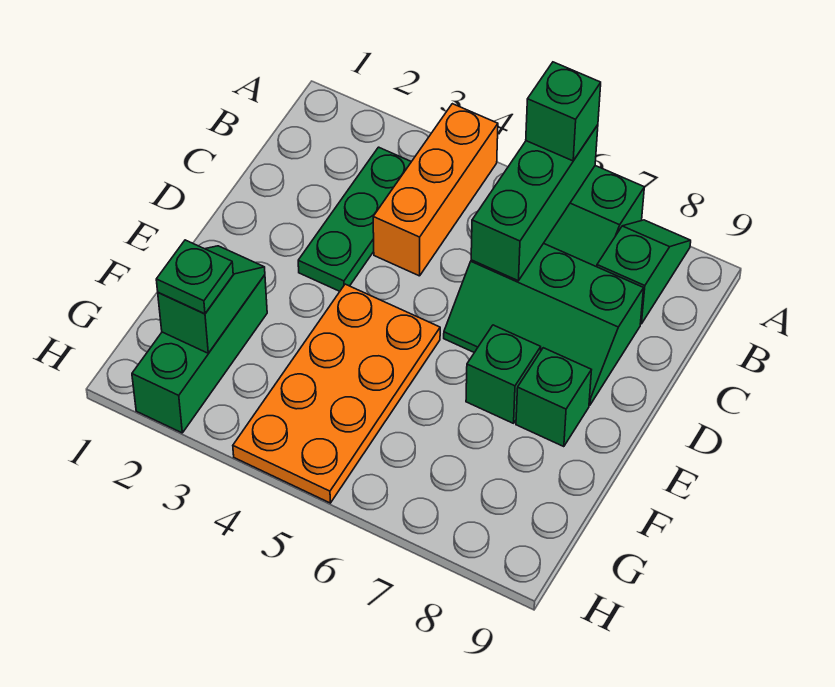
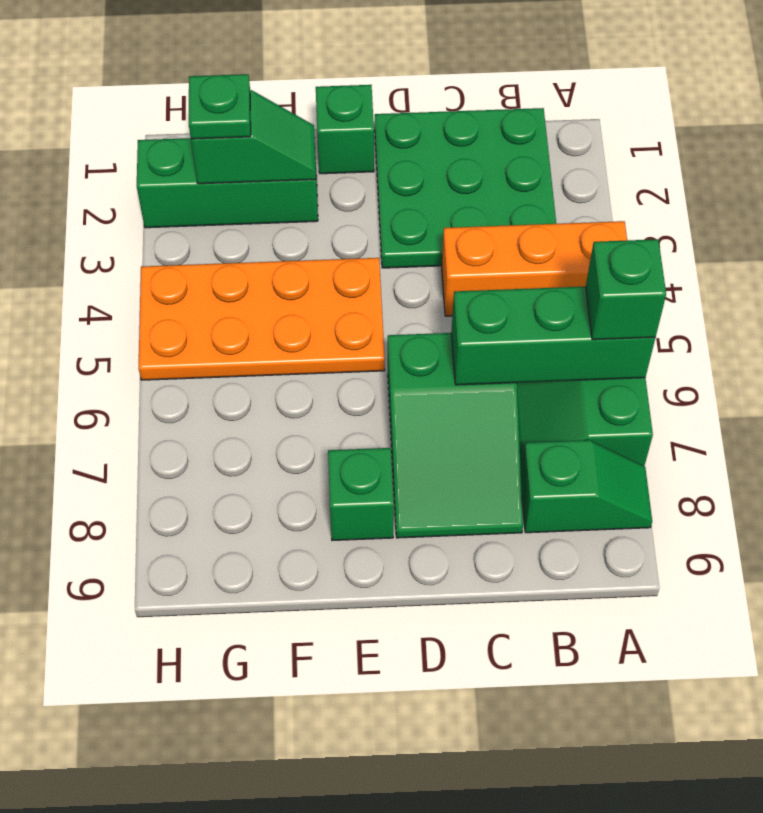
green 1x3 plate [298,147,411,291] -> green 3x3 plate [375,108,556,268]
green 2x3 slope [444,243,644,405] -> green 2x3 slope turned to [388,333,523,538]
green 1x1 brick [466,325,541,423] -> green 1x1 brick moved to [316,85,374,174]

